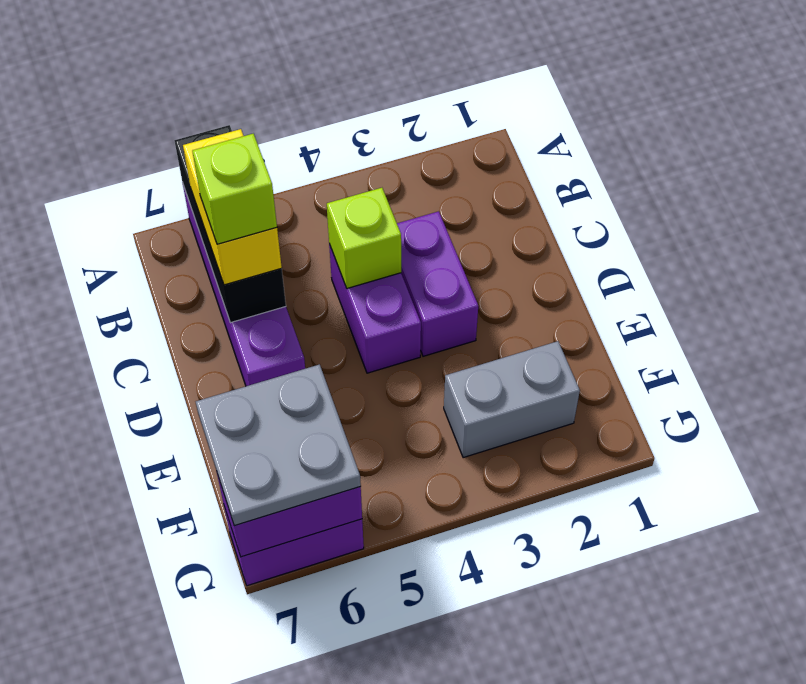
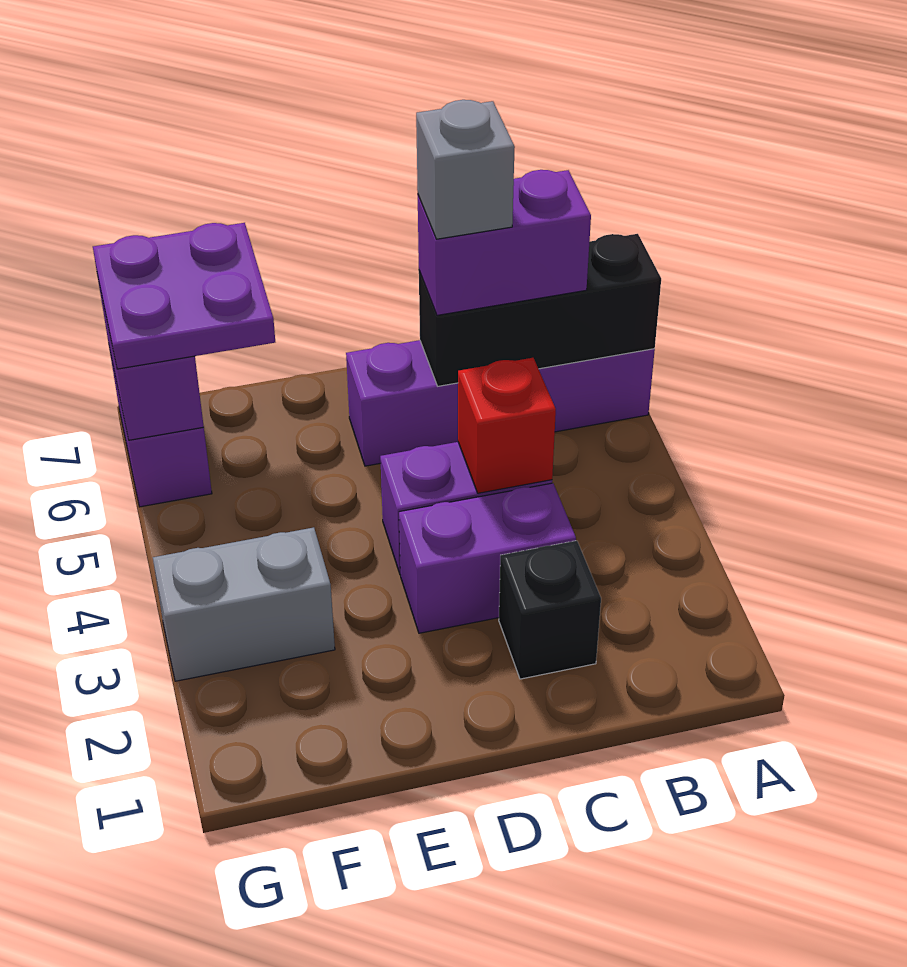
yellow 1x2 brick [183,129,282,285] -> purple 1x2 brick [418,170,591,315]
none -> black 1x1 brick [499,541,601,679]
lime 1x1 brick [327,188,401,288] -> red 1x1 brick [458,358,556,493]
lime 1x1 brick [192,134,277,244] -> grey 1x1 brick [416,100,515,239]
grey 1x2 brick [444,341,580,458] -> grey 1x2 brick turned to [153,527,335,681]
grey 2x2 plate [196,364,361,526] -> purple 2x2 plate [93,223,275,369]

